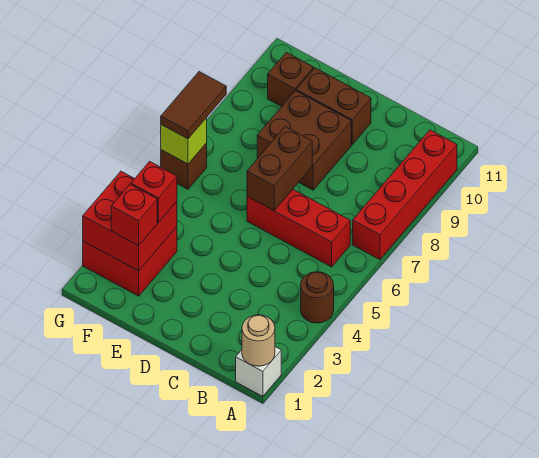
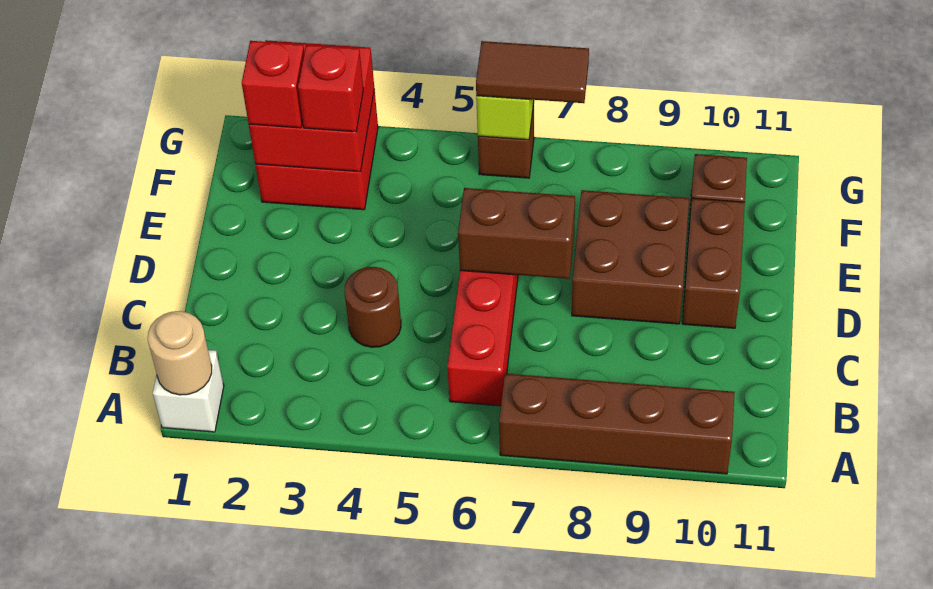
brown 1x1 round brick [301,272,334,323] -> brown 1x1 round brick moved to [345,267,401,347]
red 1x4 brick [353,130,457,259] -> brown 1x4 brick [499,374,735,474]

